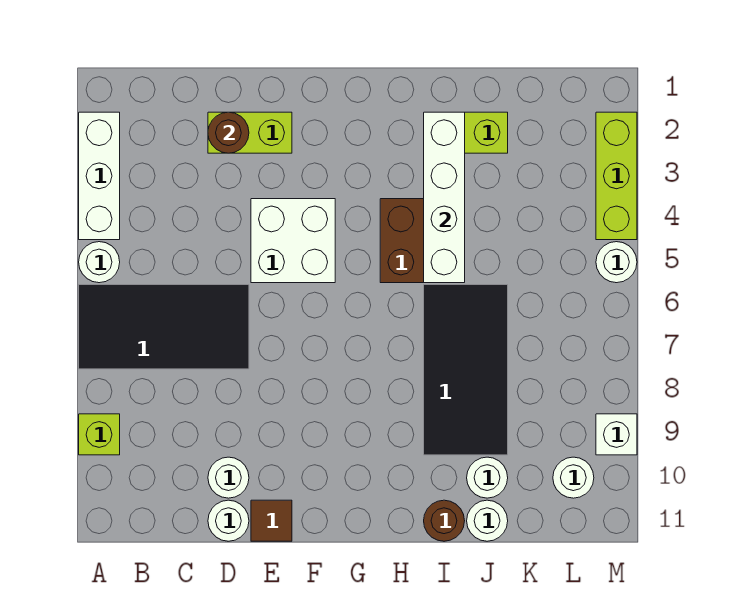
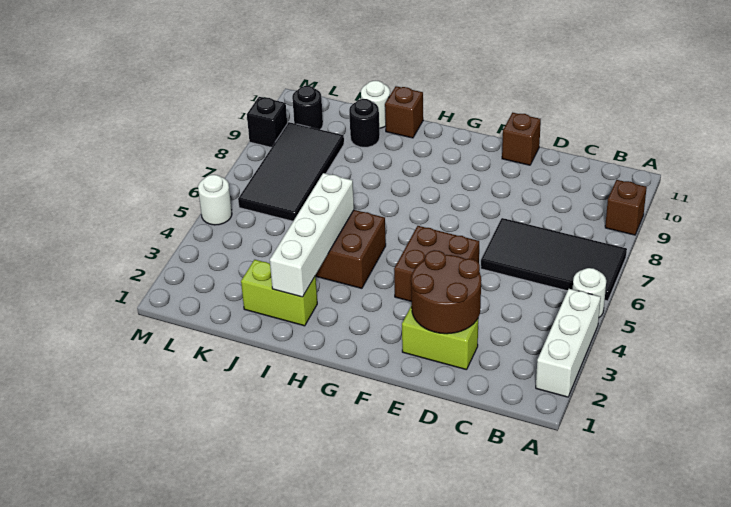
lime 1x1 brick [79,414,120,455] -> brown 1x1 brick [605,180,647,235]
brown 1x1 round brick [208,112,249,153] -> brown 2x2 round brick [411,250,481,334]
white 1x1 round brick [208,457,249,498] -> none
white 1x1 round brick [208,500,249,541] -> none
white 2x2 brick [251,199,335,283] -> brown 2x2 brick [394,226,479,302]
brown 1x1 tile [251,500,292,541] -> brown 1x1 brick [502,113,541,165]
black 2x4 tile [424,285,508,455] -> black 2x4 tile moved to [238,122,344,221]
brown 1x1 round brick [424,500,465,541] -> brown 1x1 brick [385,86,423,138]
white 1x1 round brick [467,457,508,498] -> black 1x1 round brick [349,99,380,147]
white 1x1 round brick [553,457,594,498] -> black 1x1 round brick [292,86,323,130]
lime 1x3 brick [596,112,637,240] -> none
white 1x1 brick [596,414,637,455] -> black 1x1 brick [247,97,287,148]

